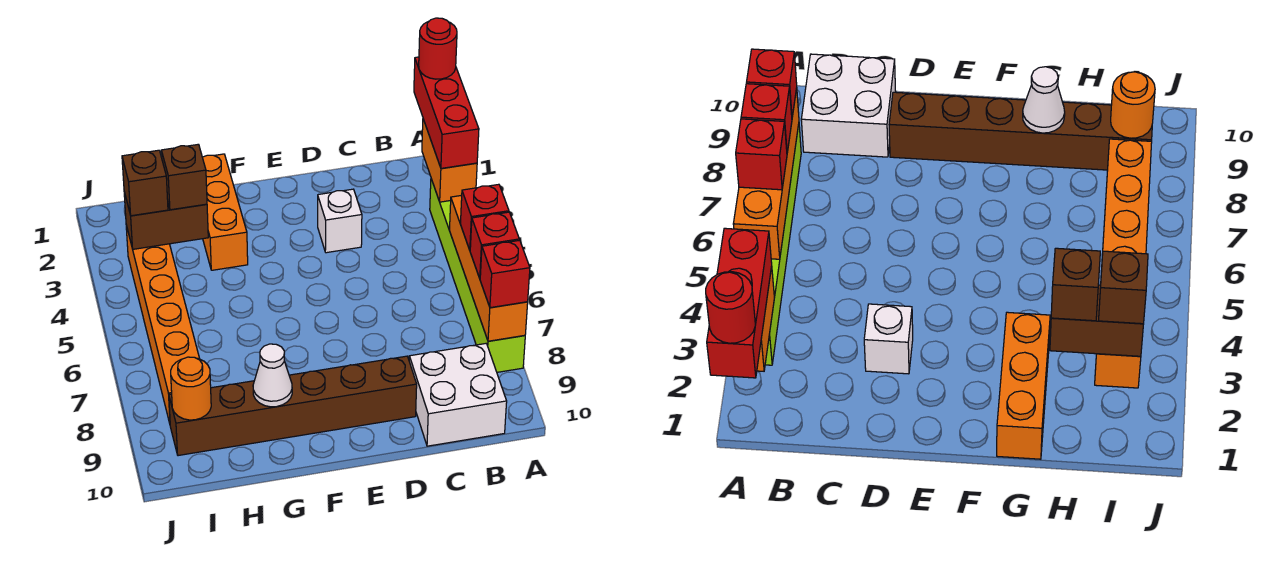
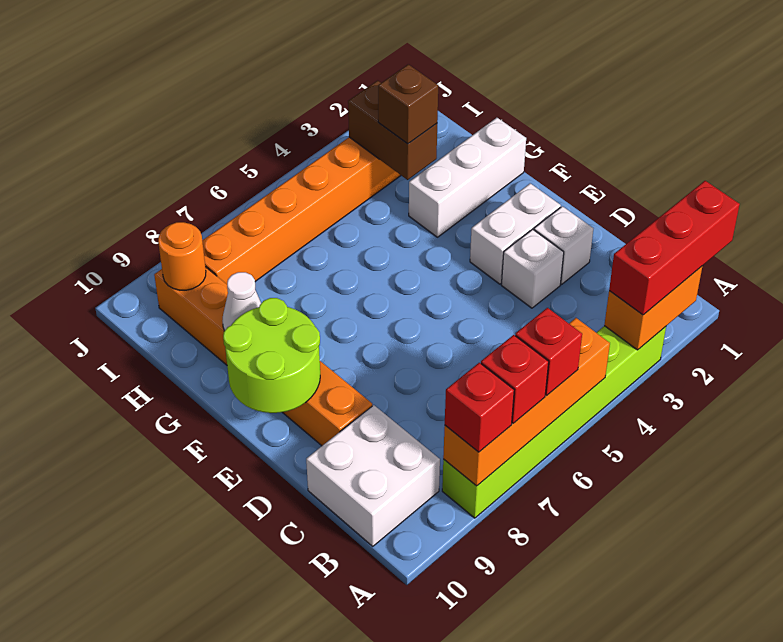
red 1x1 round brick [419,18,457,79] -> none
none -> white 1x1 brick [534,206,593,284]
brown 1x6 brick [169,356,417,456] -> orange 1x6 brick [154,267,372,446]
none -> white 1x2 brick [470,183,561,284]
none -> lime 2x2 round brick [223,298,320,413]
orange 1x3 brick [202,154,248,270] -> white 1x3 brick [409,118,526,237]
brown 1x1 brick [122,150,168,216] -> none

